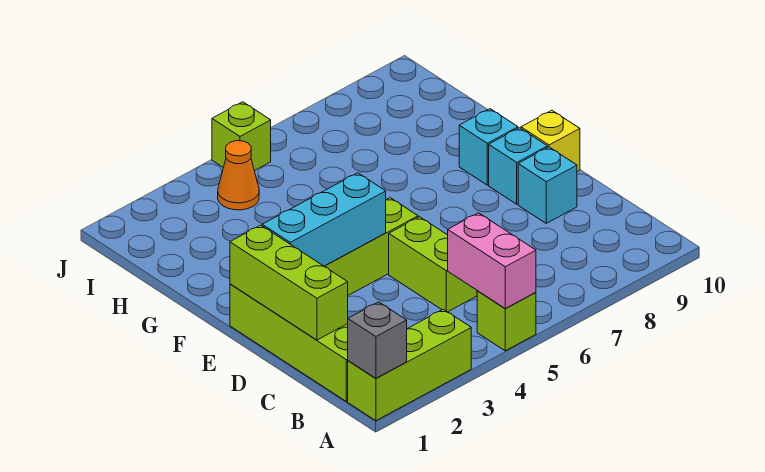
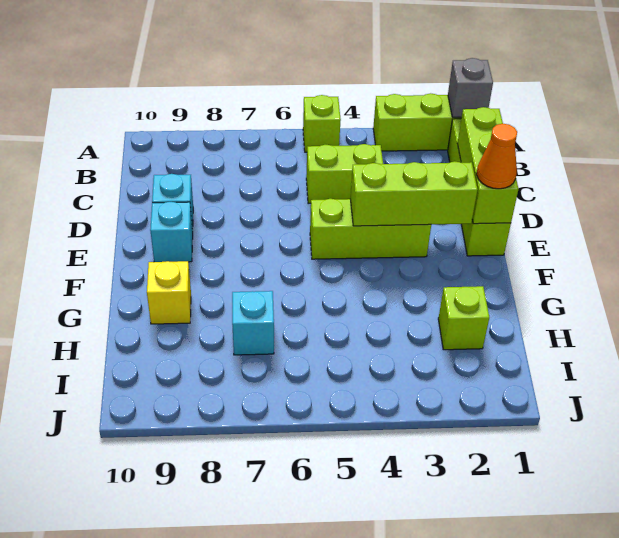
pink 1x2 brick [448,213,536,309] -> none
lime 1x2 brick [389,217,477,312] -> lime 1x2 brick turned to [306,144,383,204]
cyan 1x3 brick [262,173,386,266] -> lime 1x3 brick [350,161,478,226]
yellow 1x1 brick [521,110,580,172] -> yellow 1x1 brick moved to [147,261,191,324]
cyan 1x1 brick [459,109,518,185] -> cyan 1x1 brick moved to [232,291,274,355]
orange 1x1 cone [218,141,259,210] -> orange 1x1 cone moved to [477,124,517,189]
lime 1x1 brick [212,102,271,171] -> lime 1x1 brick moved to [438,286,489,350]

